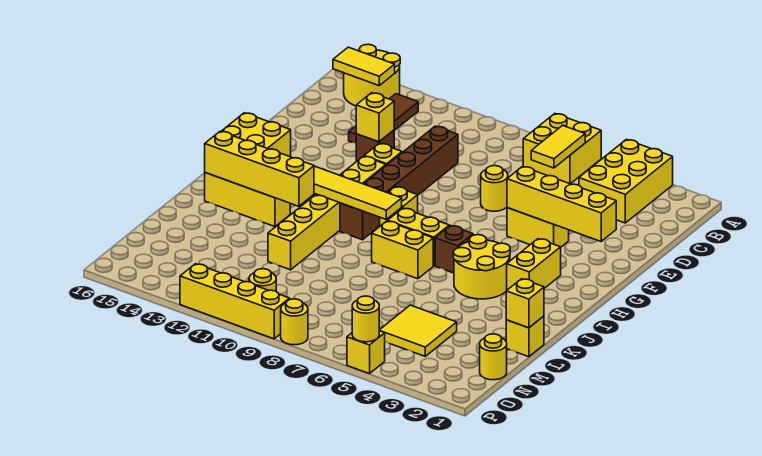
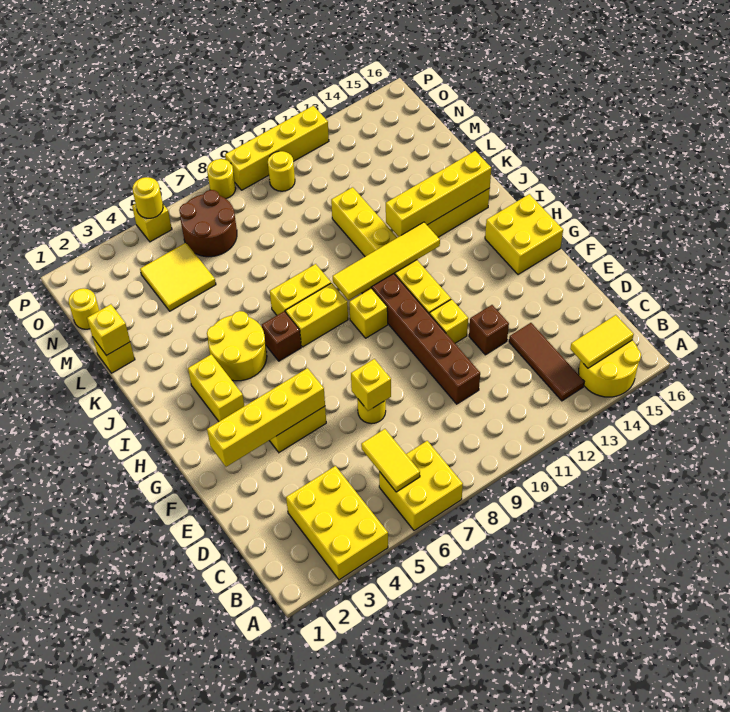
yellow 1x1 brick [356,93,394,142] -> yellow 1x1 brick moved to [351,359,391,411]
none -> brown 2x2 round brick [179,190,237,257]

